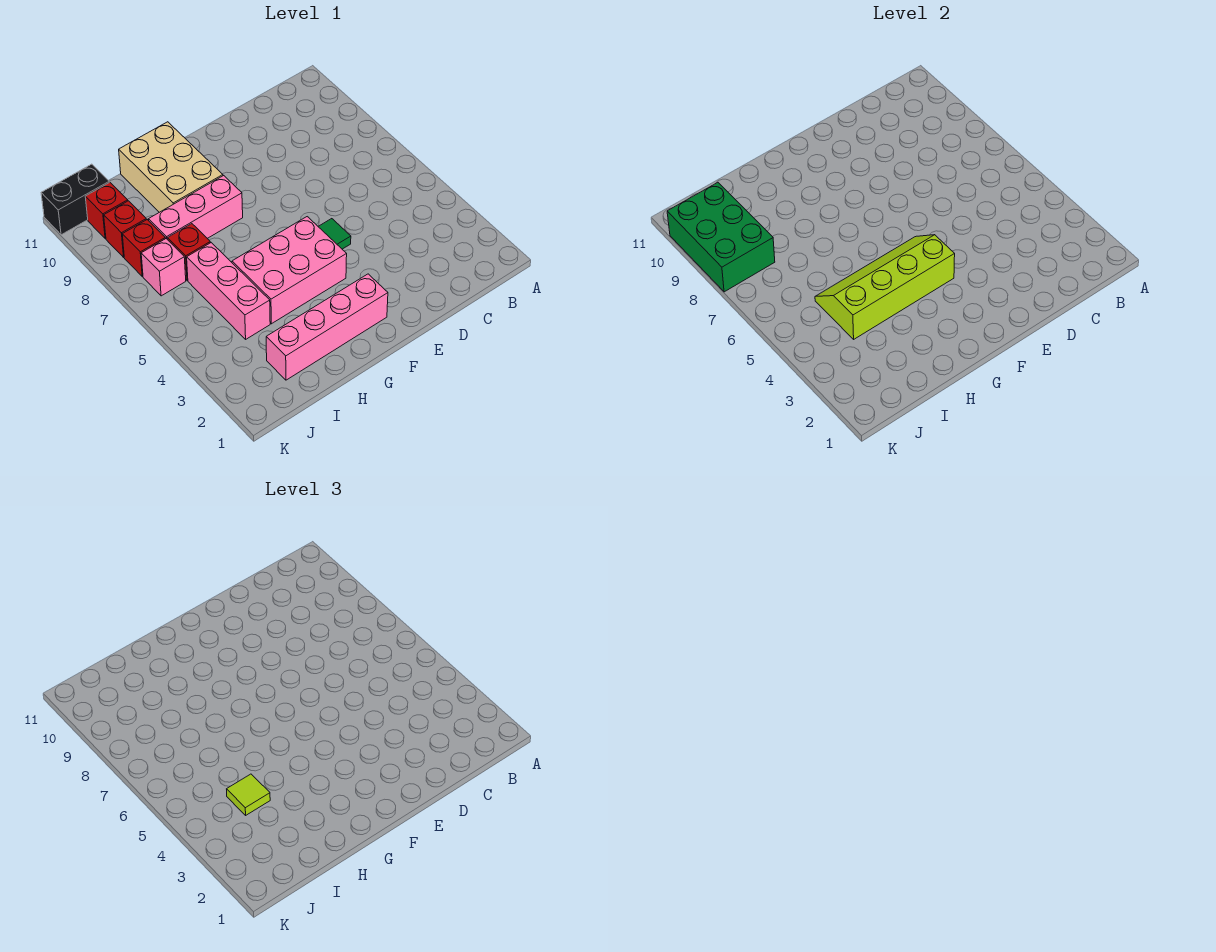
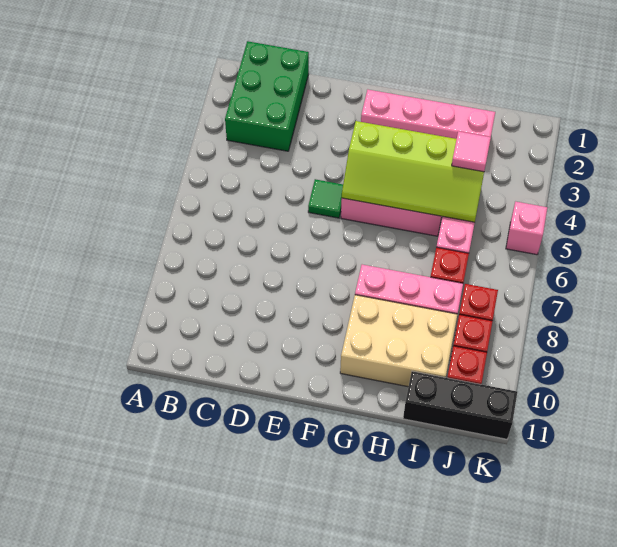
tan 2x3 brick [119,122,223,212] -> tan 2x3 brick turned to [340,295,457,387]
lime 1x1 tile [227,774,270,815] -> pink 1x1 tile [452,131,491,172]
pink 1x1 brick [141,239,186,296] -> pink 1x1 brick moved to [506,202,547,255]
green 2x3 brick [667,183,775,292] -> green 2x3 brick moved to [225,41,309,151]
black 1x2 brick [41,164,109,235] -> black 1x3 brick [403,371,517,439]

